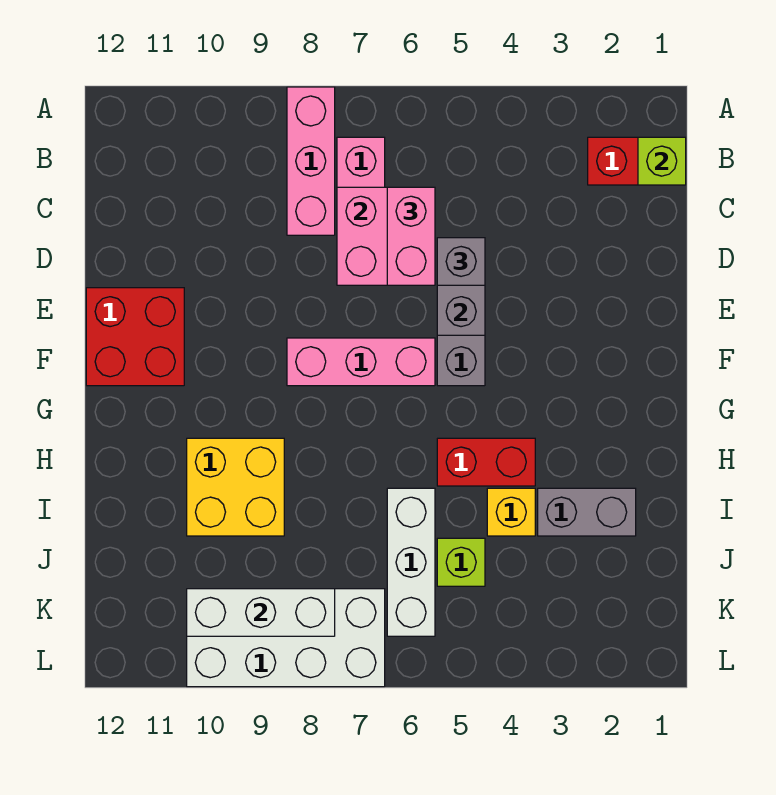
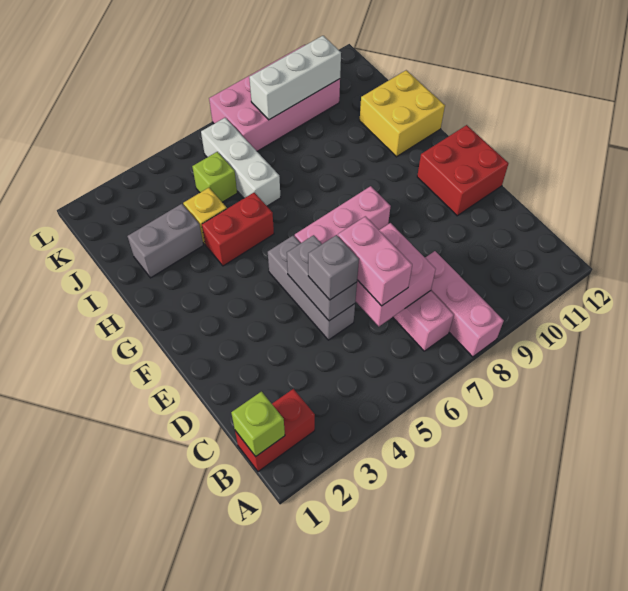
yellow 2x2 brick [187,438,284,536] -> yellow 2x2 brick moved to [360,70,445,157]
white 2x4 brick [187,589,385,687] -> pink 2x4 brick [209,45,340,151]

